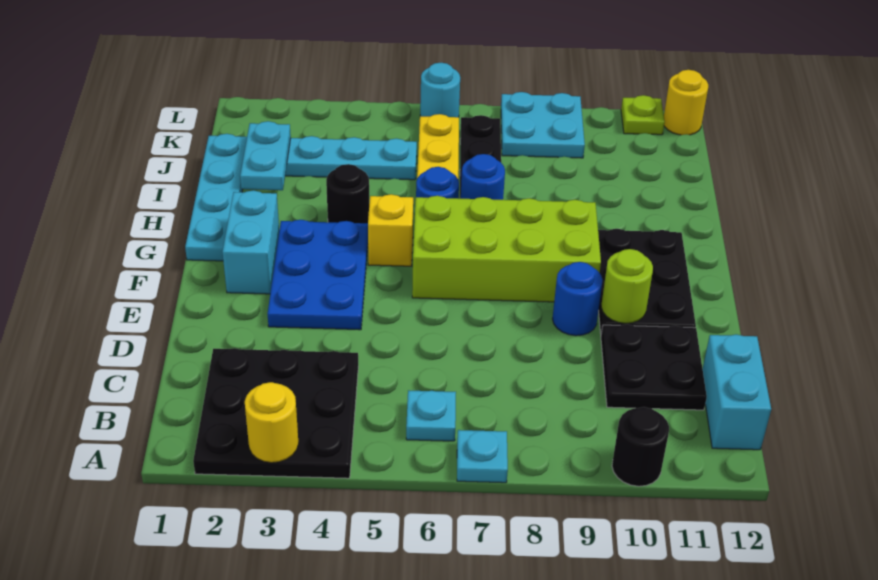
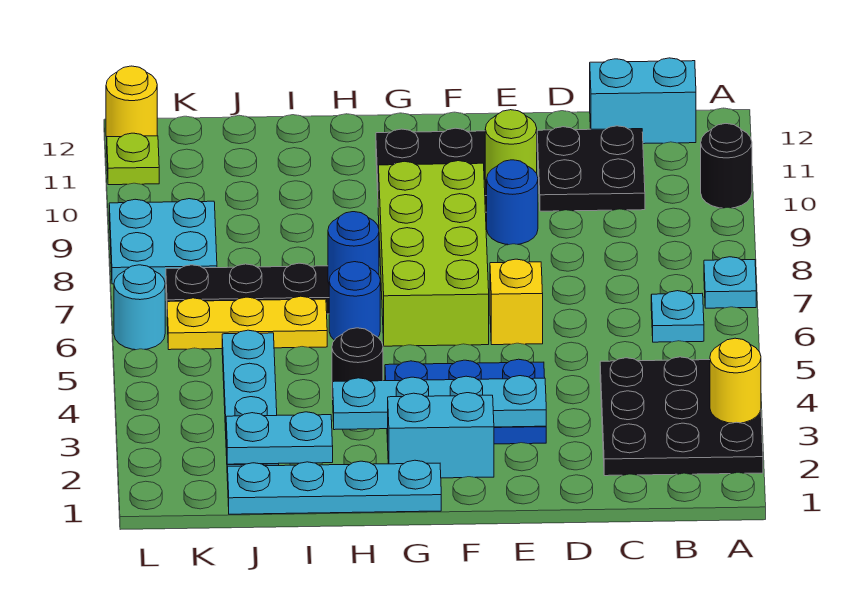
none -> cyan 1x4 plate [333,376,546,430]
yellow 1x1 brick [368,194,413,266] -> yellow 1x1 brick moved to [490,259,543,345]

